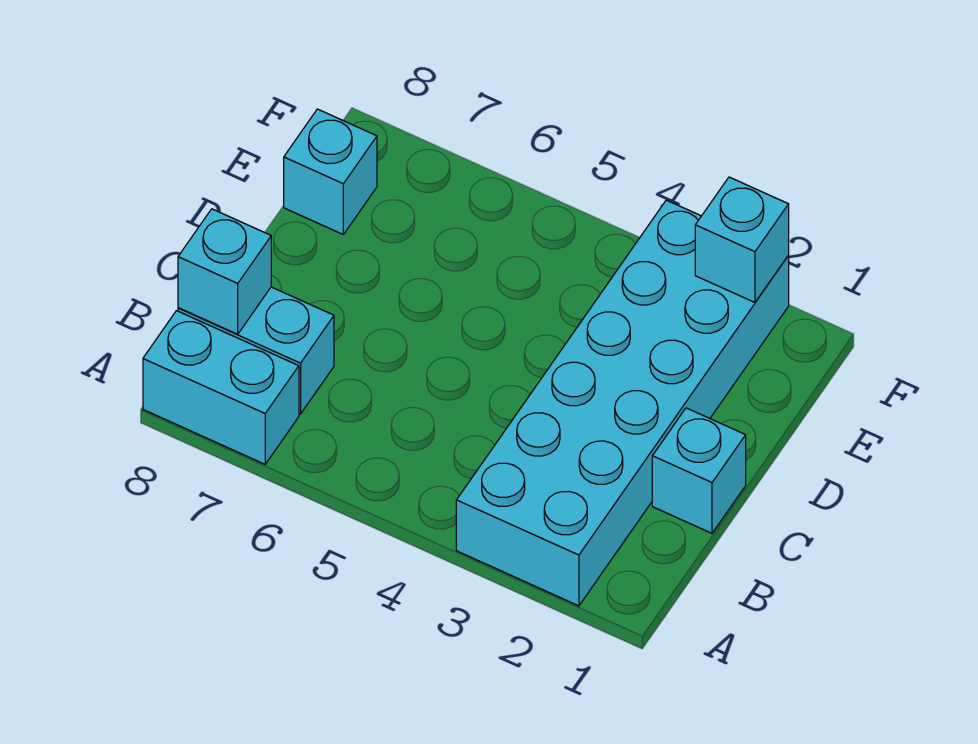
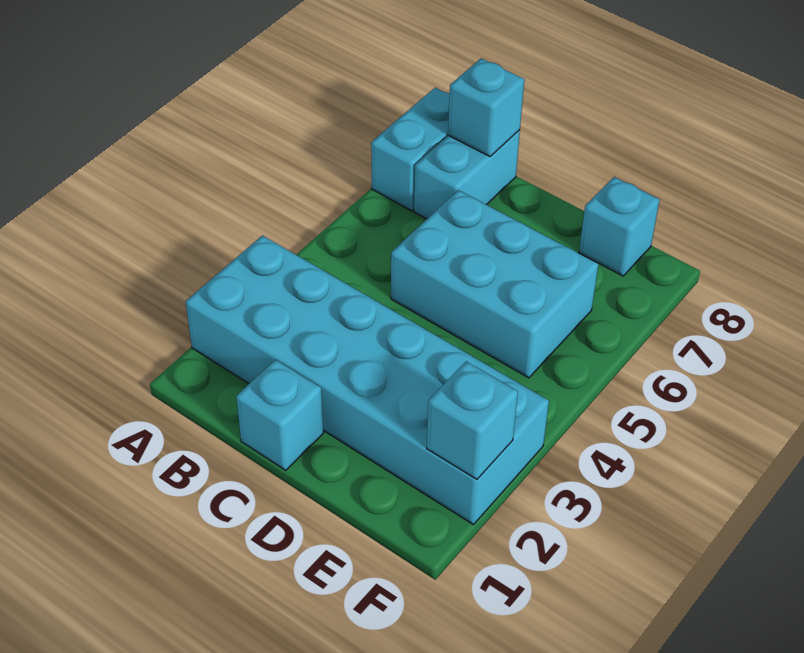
none -> cyan 2x3 brick [391,190,598,378]

